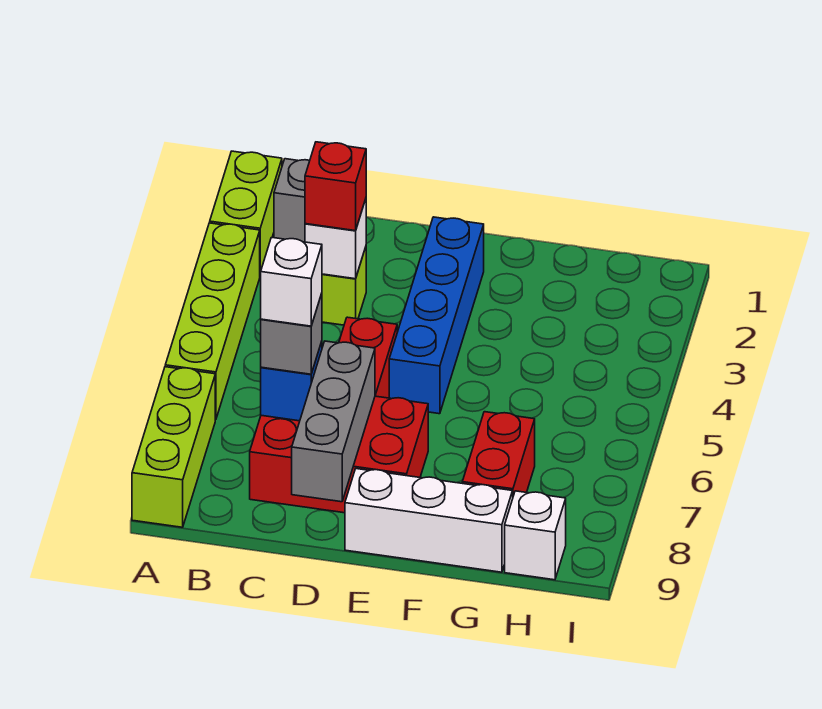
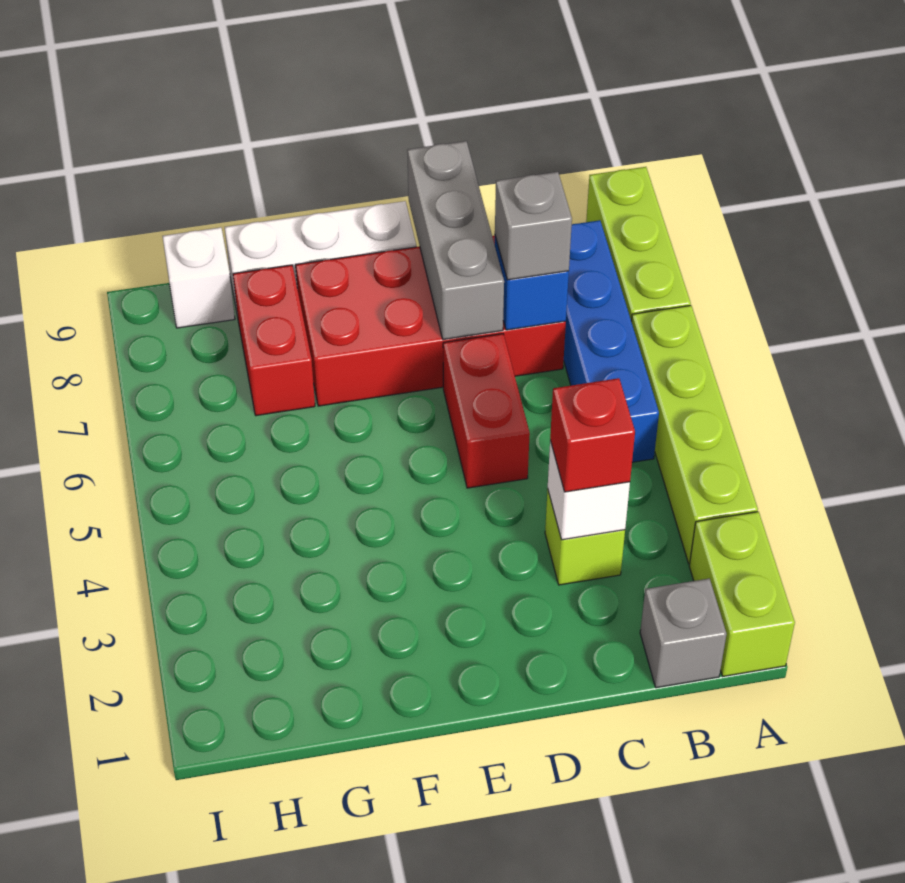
red 2x3 brick [250,396,428,513] -> red 2x4 brick [296,236,566,406]
white 1x1 brick [260,237,322,326] -> none
blue 1x4 brick [389,217,484,414] -> blue 1x4 brick moved to [564,220,659,462]

